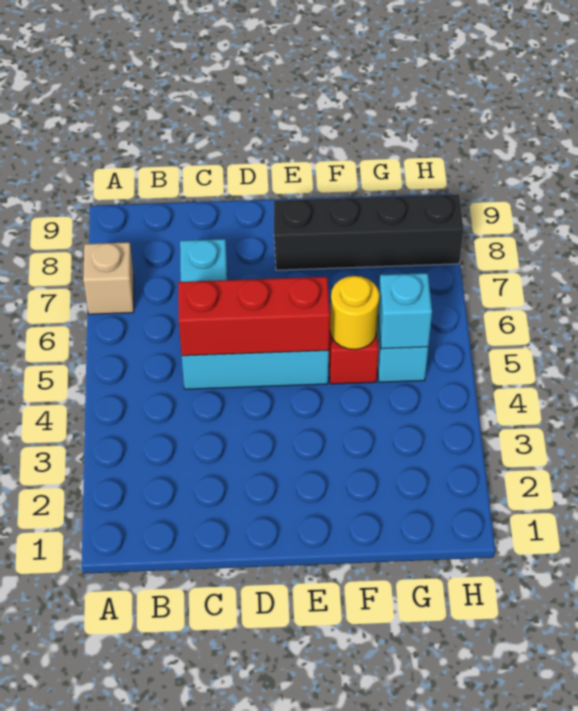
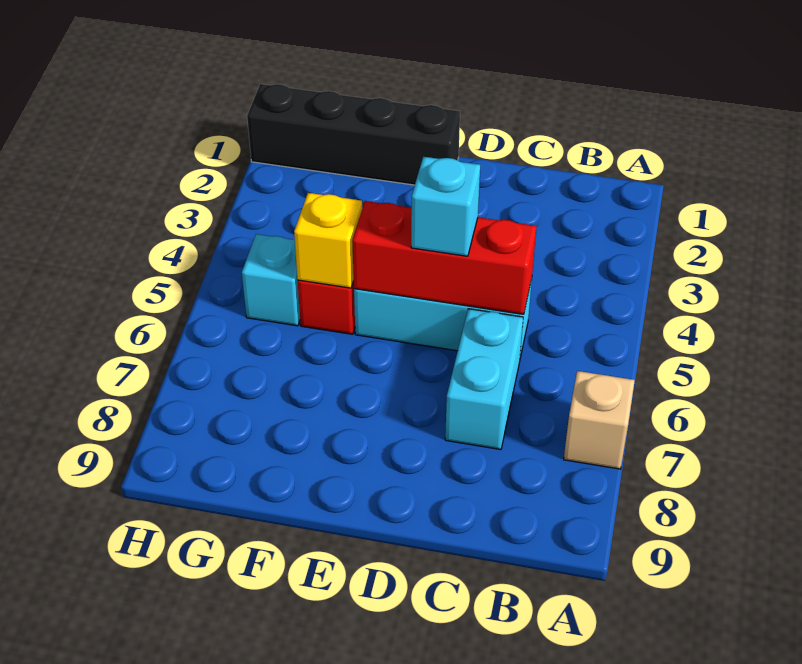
black 1x4 brick [274,194,463,270] -> black 1x4 brick moved to [247,84,460,185]
yellow 1x1 round brick [330,276,379,350] -> yellow 1x1 brick [294,193,362,288]
cyan 1x1 brick [378,273,432,349] -> cyan 1x1 brick moved to [411,157,480,256]

